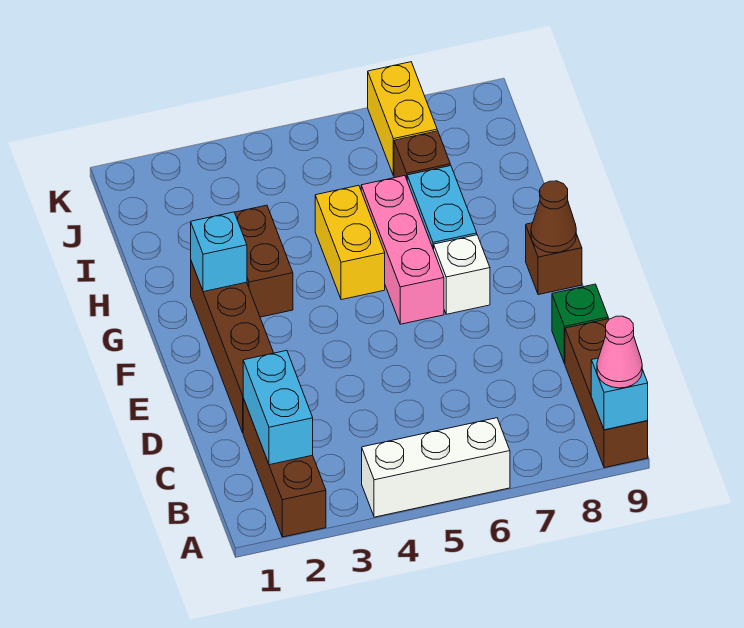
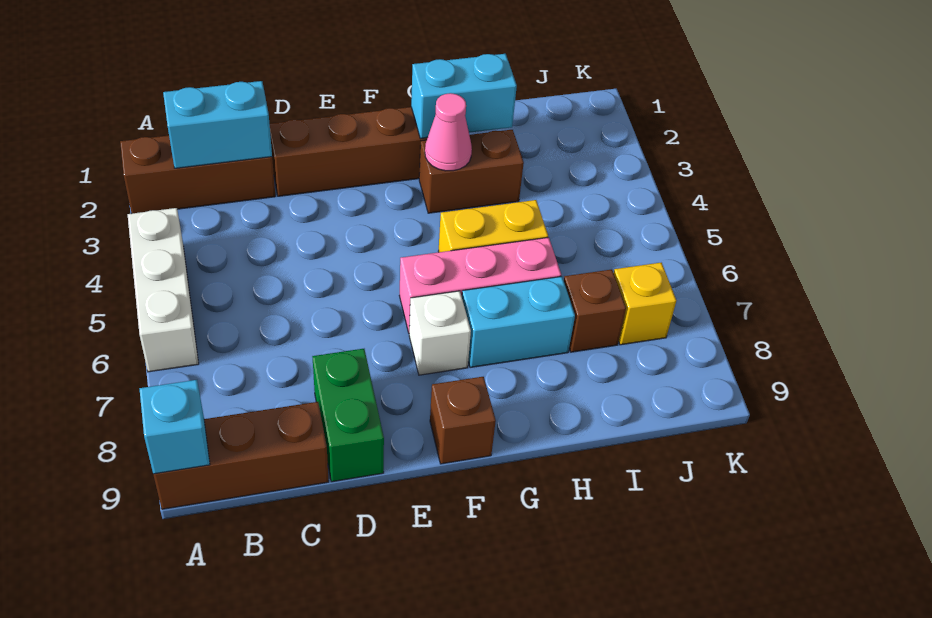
pink 1x1 cone [597,316,642,388] -> pink 1x1 cone moved to [425,93,472,171]
green 1x1 brick [552,284,608,364] -> green 1x2 brick [312,349,384,482]
brown 1x1 cone [531,181,576,253] -> none
cyan 1x1 brick [191,212,247,292] -> cyan 1x2 brick [411,54,517,139]
yellow 1x2 brick [368,62,437,176] -> yellow 1x1 brick [614,263,676,345]

